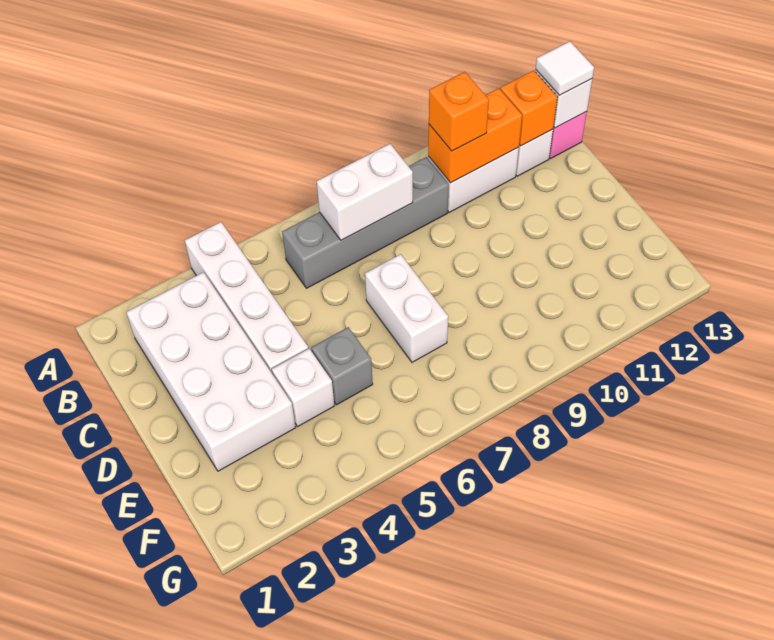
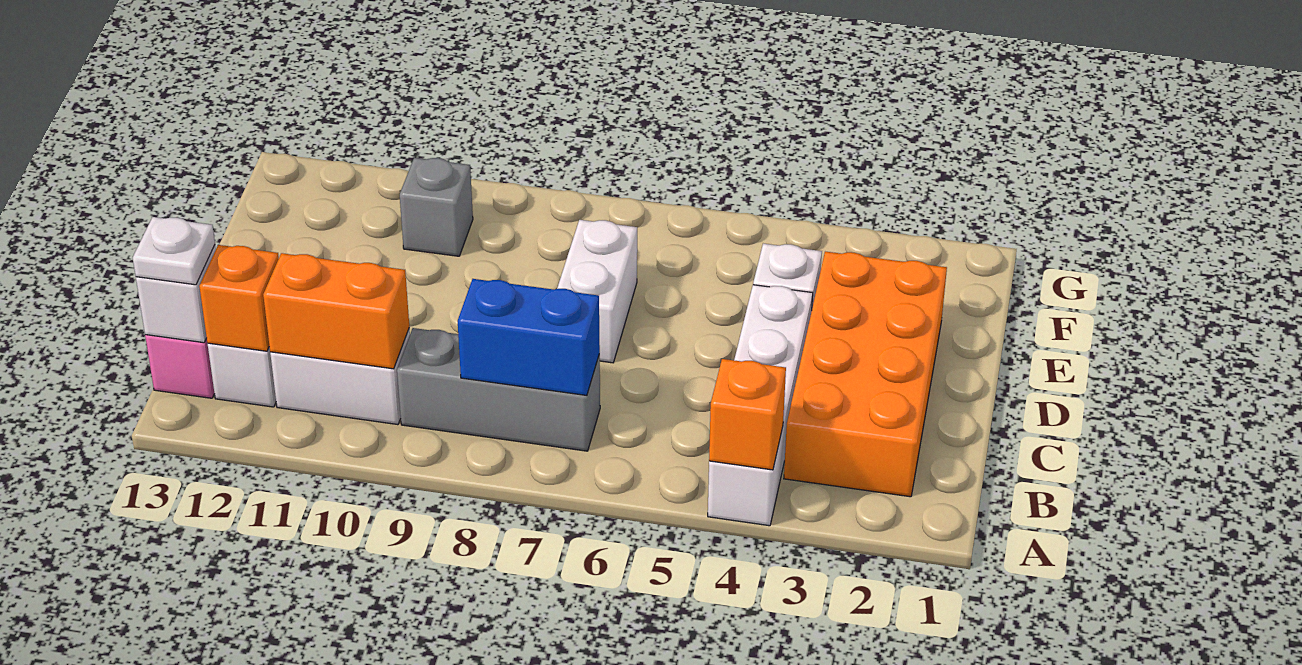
white 2x4 brick [126,272,296,471] -> orange 2x4 brick [784,252,947,497]
grey 1x4 brick [282,157,449,288] -> grey 1x3 brick [397,328,600,451]
white 1x2 brick [317,144,413,240] -> blue 1x2 brick [458,279,600,395]
orange 1x1 brick [429,72,489,151] -> orange 1x1 brick moved to [709,359,786,470]
white 1x1 tile [536,41,594,95] -> white 1x1 plate [133,217,215,285]
grey 1x1 brick [311,327,373,405] -> grey 1x1 brick moved to [400,158,473,256]

